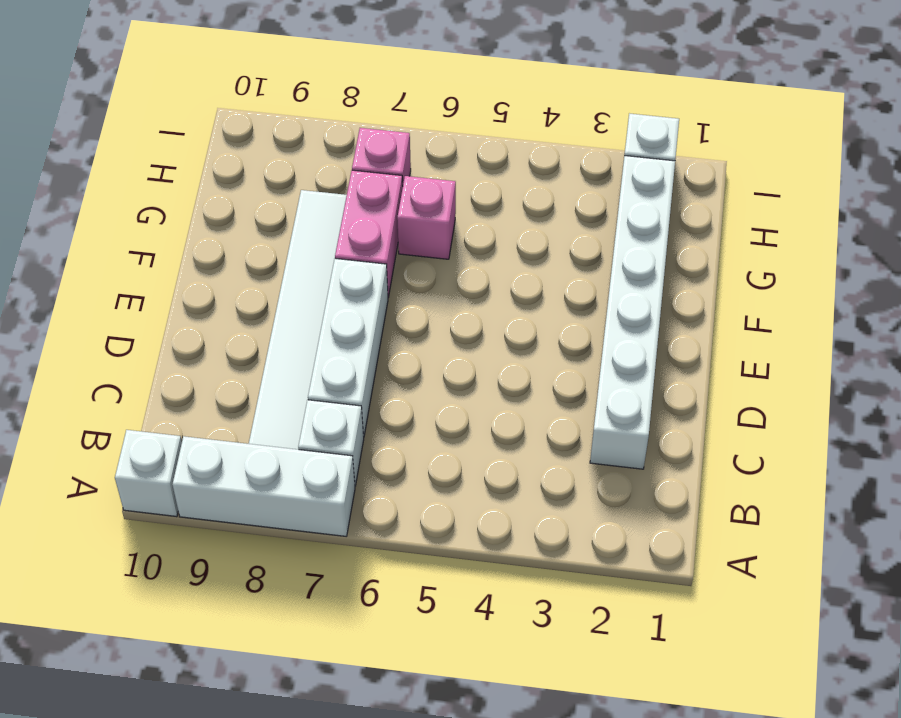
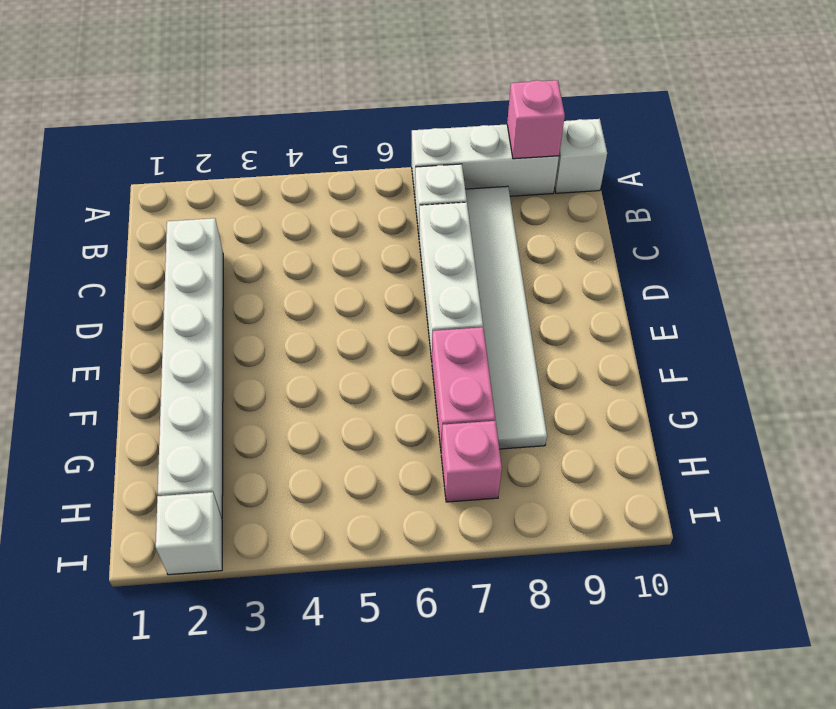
pink 1x1 brick [397,176,456,259] -> pink 1x1 brick moved to [507,80,565,159]

